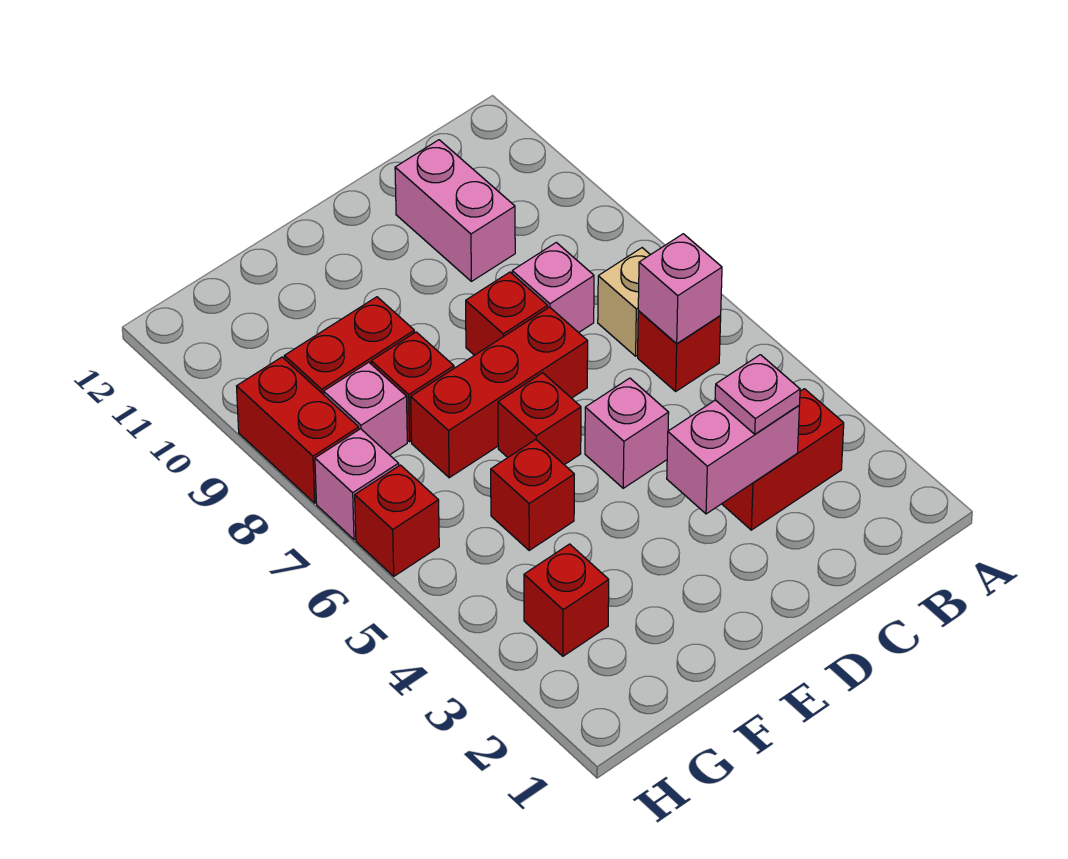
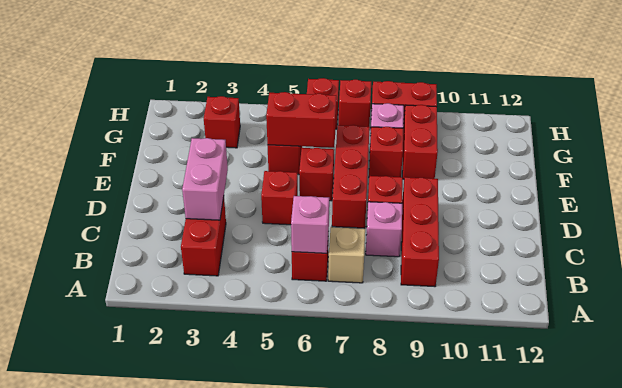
none -> red 1x3 brick [401,177,439,287]
pink 1x1 plate [715,355,800,434] -> none
pink 1x2 brick [395,140,515,281] -> none
pink 1x1 brick [585,378,669,488] -> red 1x1 brick [261,171,298,225]
none -> red 1x2 brick [266,92,336,148]
pink 1x1 brick [315,429,399,540] -> red 1x1 brick [339,80,371,127]

